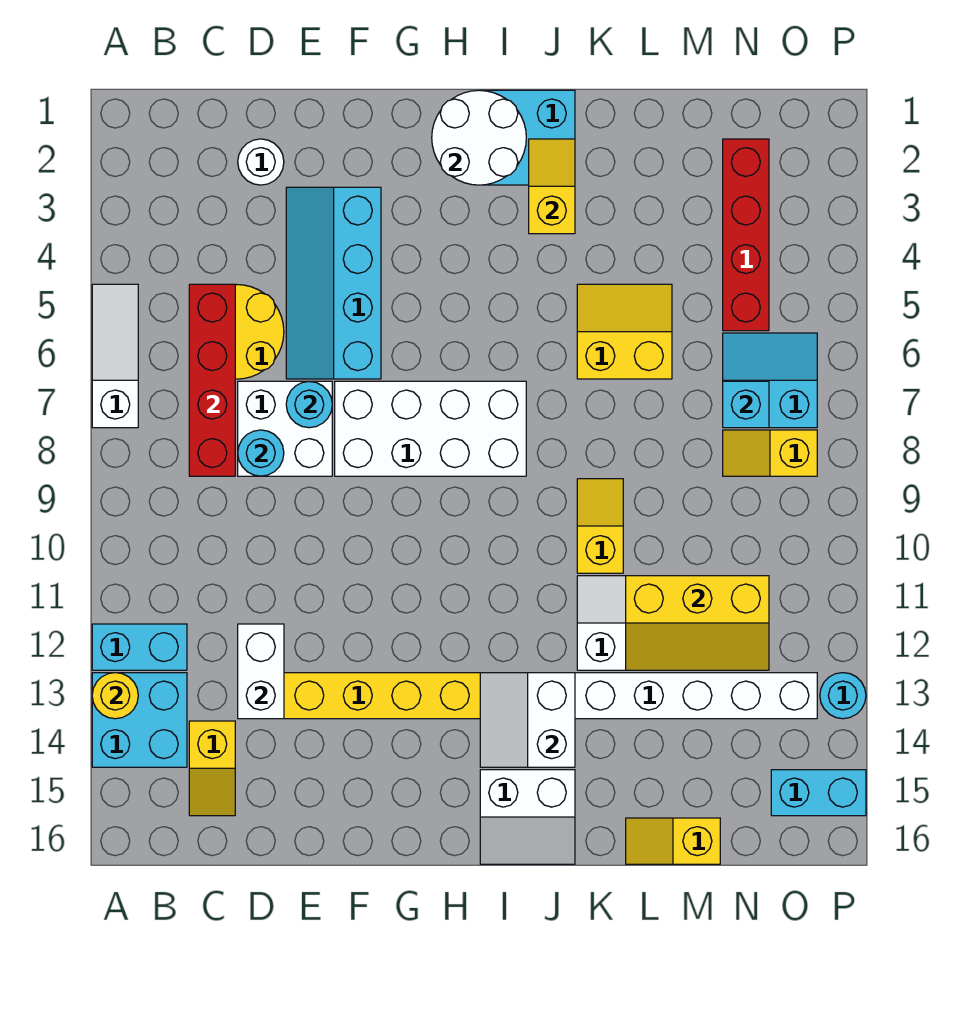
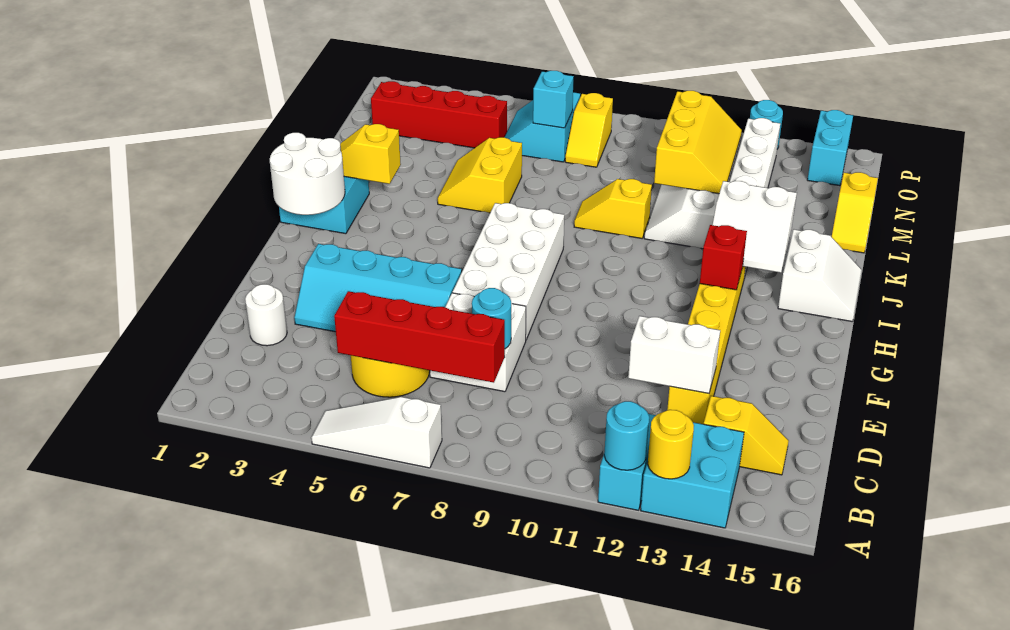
cyan 1x1 round brick [286,382,332,428] -> cyan 1x1 round brick moved to [604,401,649,470]
none -> red 1x1 brick [700,225,747,290]

